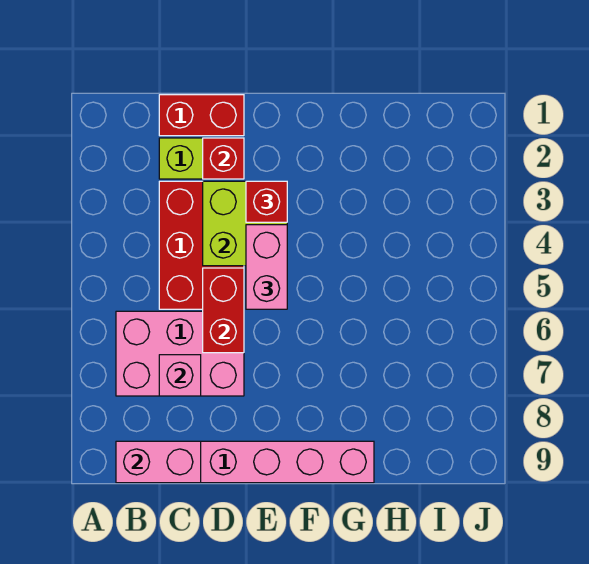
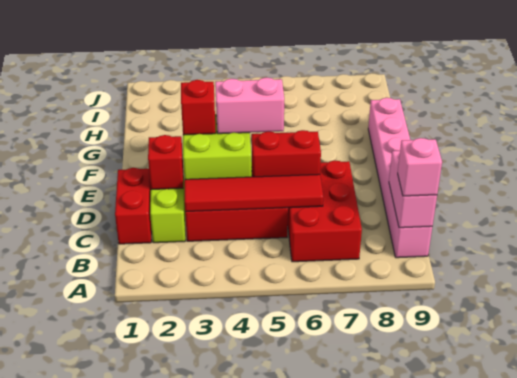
pink 2x3 brick [116,311,244,396] -> red 2x3 brick [288,160,362,262]
none -> red 1x4 tile [184,174,323,212]
pink 1x1 brick [159,355,201,396] -> pink 1x1 brick moved to [398,138,442,196]

